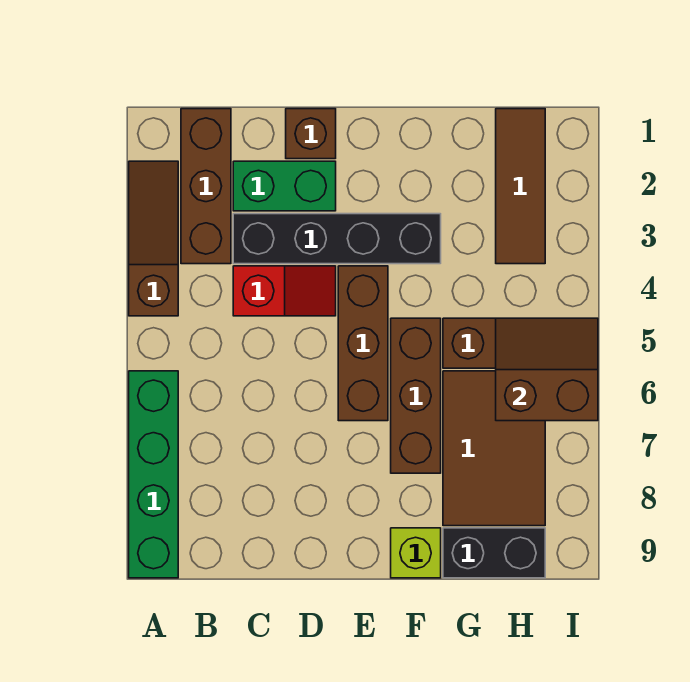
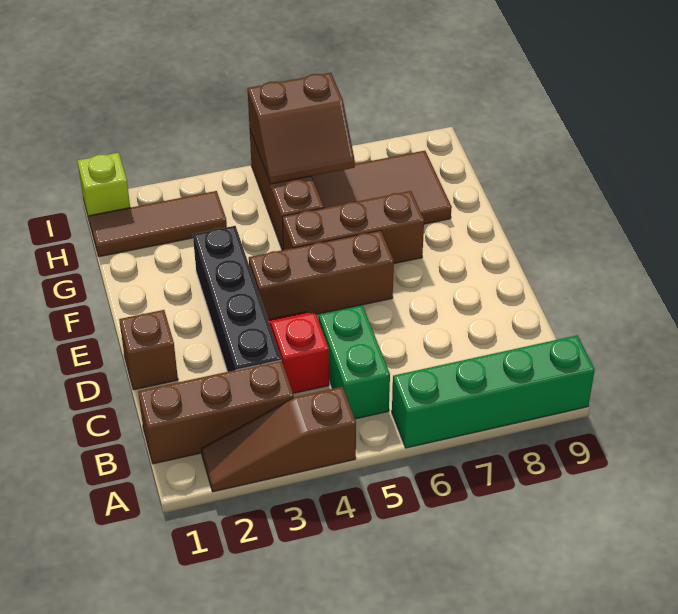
green 1x2 brick [233,161,336,211] -> green 1x2 brick moved to [319,305,390,419]
lime 1x1 brick [391,528,441,578] -> lime 1x1 brick moved to [77,153,130,223]
black 1x2 brick [443,528,545,578] -> none
brown 2x2 slope [496,318,598,421] -> brown 2x2 slope turned to [247,73,355,184]

